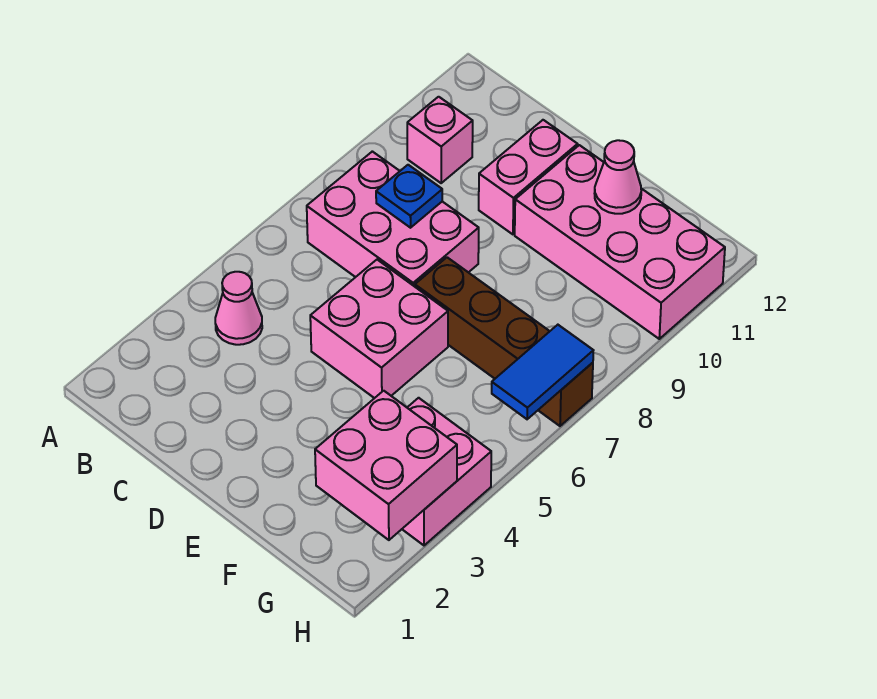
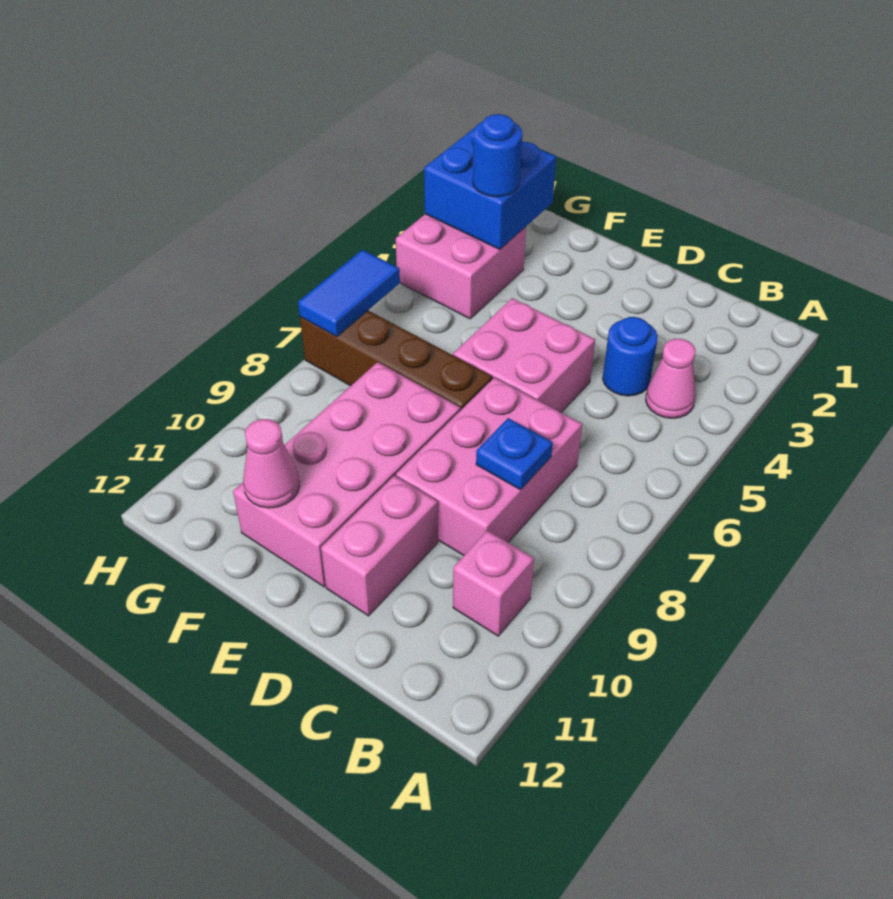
pink 2x3 brick [307,151,479,287] -> pink 2x3 brick turned to [396,377,582,556]
none -> blue 1x1 round brick [603,317,658,396]
pink 2x4 brick [515,145,725,339] -> pink 2x4 brick turned to [233,362,460,587]
pink 2x2 brick [315,391,457,540] -> blue 2x2 brick [424,128,556,250]
none -> blue 1x1 round brick [473,114,522,197]

